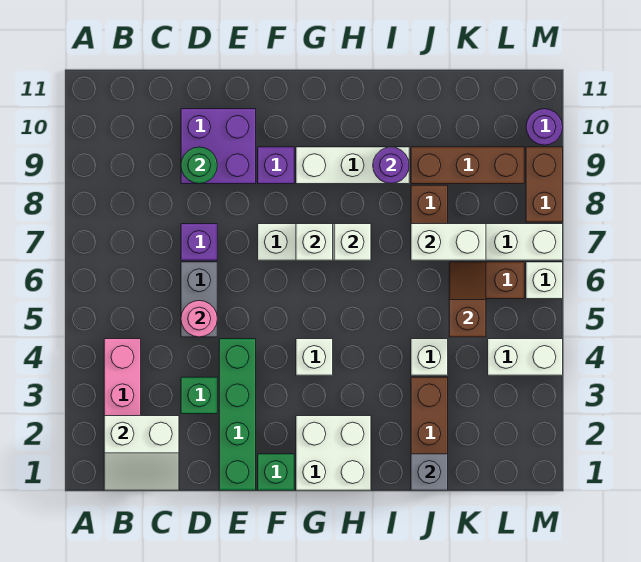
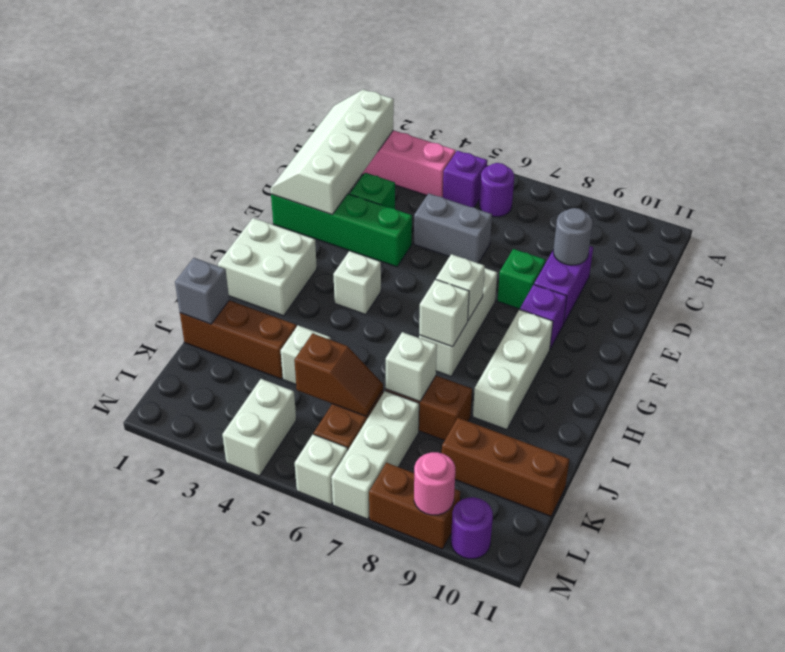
white 2x2 slope [104,416,179,490] -> white 2x4 slope [270,89,394,215]
pink 1x1 round brick [181,301,217,337] -> pink 1x1 round brick moved to [414,452,455,515]
purple 1x1 brick [181,224,217,260] -> purple 1x1 brick moved to [443,151,487,207]
purple 2x2 brick [181,109,256,184] -> purple 1x2 brick [534,246,593,324]
green 1x1 round brick [181,147,217,184] -> grey 1x1 round brick [553,208,593,265]
green 1x1 brick [258,454,294,490] -> green 1x1 brick moved to [497,249,546,309]
purple 1x1 round brick [373,147,409,184] -> purple 1x1 round brick moved to [479,163,514,217]
white 1x2 brick [411,224,486,260] -> white 1x1 brick [386,332,437,402]
brown 1x3 brick [411,147,524,184] -> brown 1x3 brick turned to [442,418,569,516]

